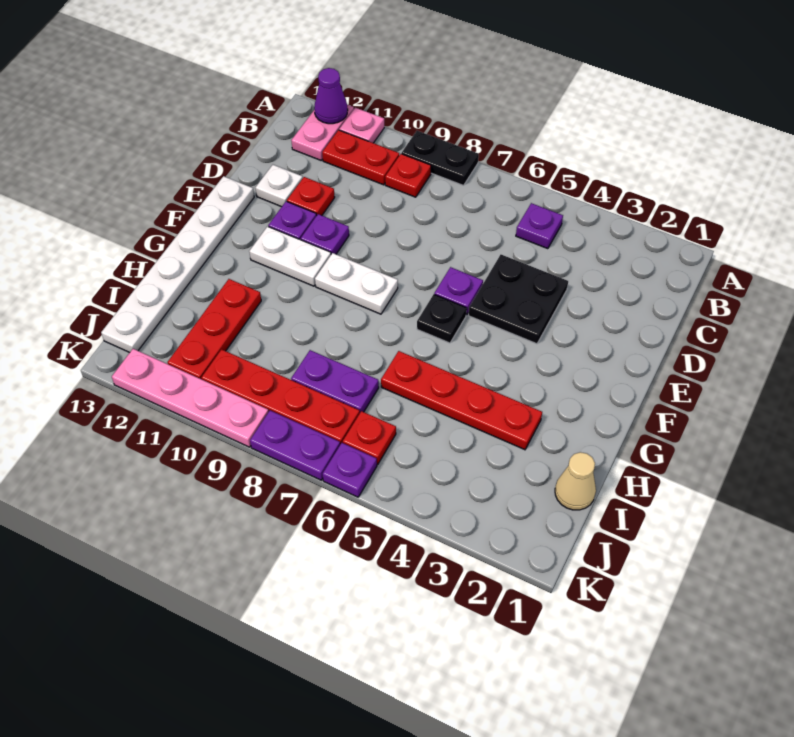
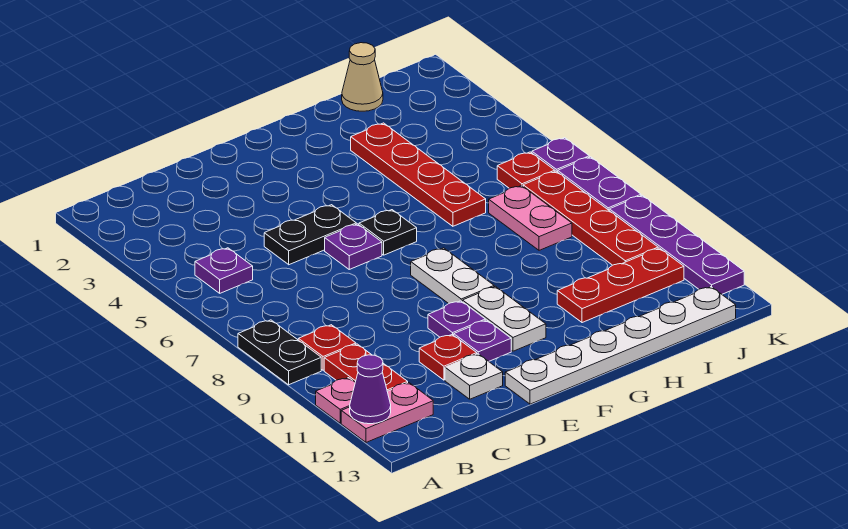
black 2x2 plate [468,255,568,344] -> black 1x2 plate [264,205,356,265]
purple 1x2 plate [291,350,379,412] -> pink 1x2 plate [489,186,572,250]
pink 1x4 plate [112,349,268,447] -> purple 1x4 plate [609,195,744,294]

